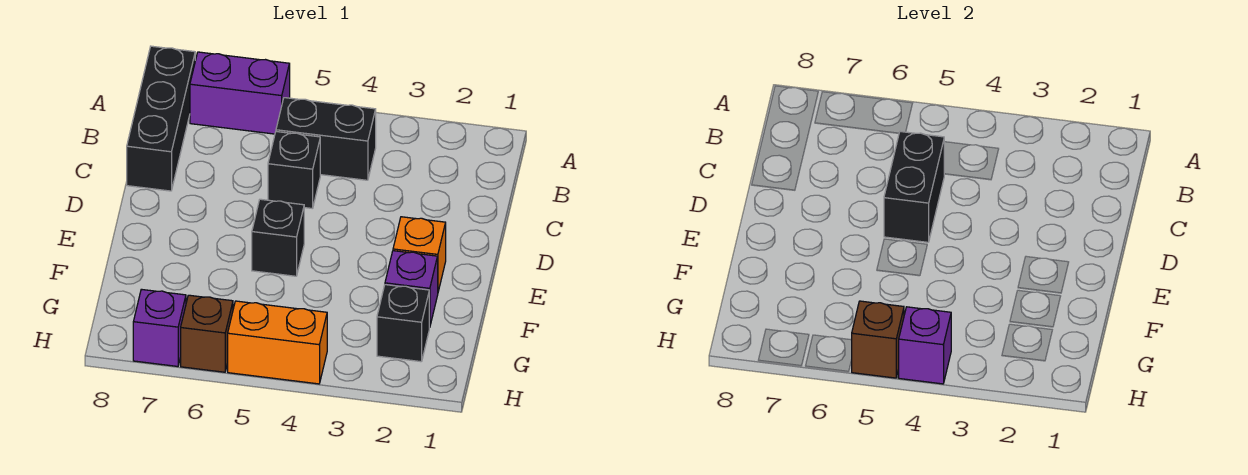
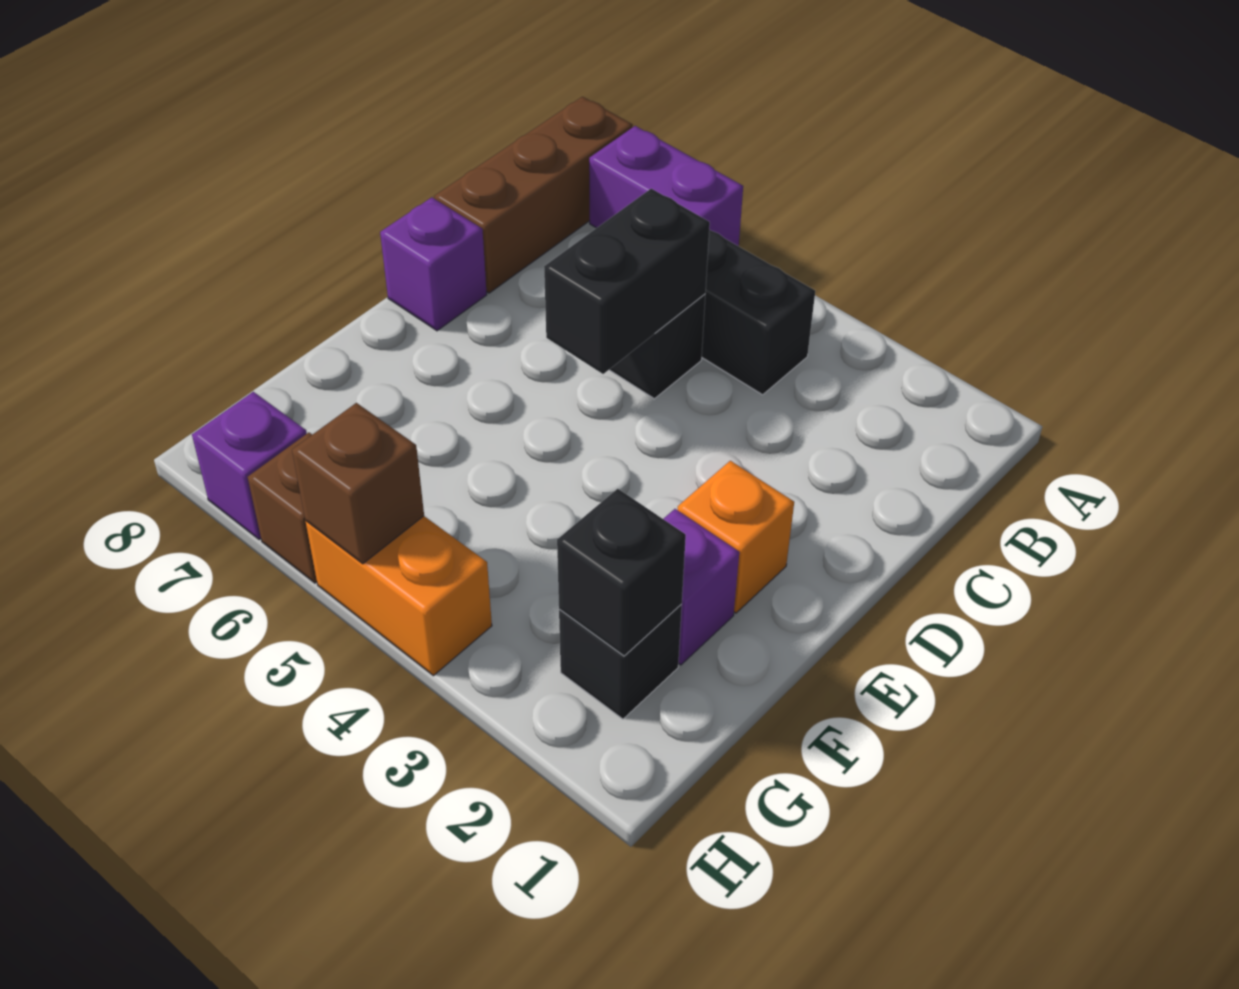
black 1x3 brick [127,46,195,191] -> brown 1x3 brick [434,97,633,293]
black 1x1 brick [252,199,304,276] -> black 1x1 brick moved to [557,489,686,656]
purple 1x1 brick [899,307,951,384] -> purple 1x1 brick moved to [380,197,487,331]

